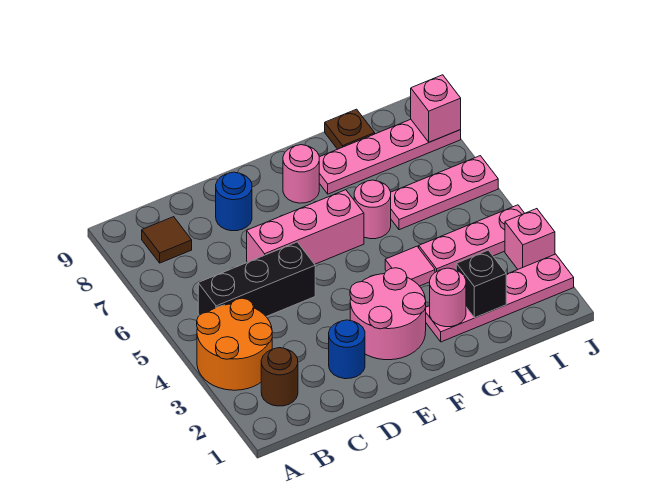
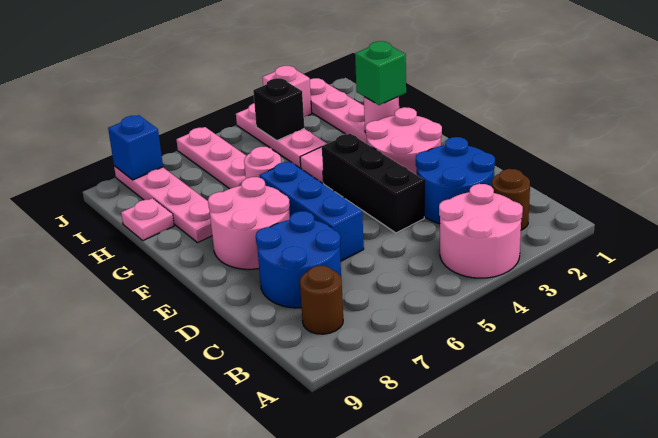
orange 2x2 round brick [197,298,272,390] -> pink 2x2 round brick [439,184,523,278]
black 1x3 brick [198,242,315,317] -> black 1x3 brick moved to [322,134,424,233]
brown 1x1 tile [142,217,192,263] -> brown 1x1 round brick [300,266,343,334]
blue 1x1 round brick [329,320,365,379] -> blue 2x2 round brick [416,137,495,224]
pink 1x3 brick [247,190,364,264] -> blue 1x3 brick [260,161,364,261]
blue 1x1 round brick [216,172,252,231] -> blue 2x2 round brick [256,211,341,308]
pink 1x1 round brick [283,145,319,203] -> pink 2x2 round brick [208,177,290,269]
none -> green 1x1 brick [355,41,406,105]
black 1x1 brick [456,250,506,318] -> black 1x1 brick moved to [253,78,304,141]
brown 1x1 plate [325,109,375,149] -> pink 1x1 plate [121,198,174,241]
pink 1x1 brick [411,75,461,142] -> blue 1x1 brick [108,115,163,180]

